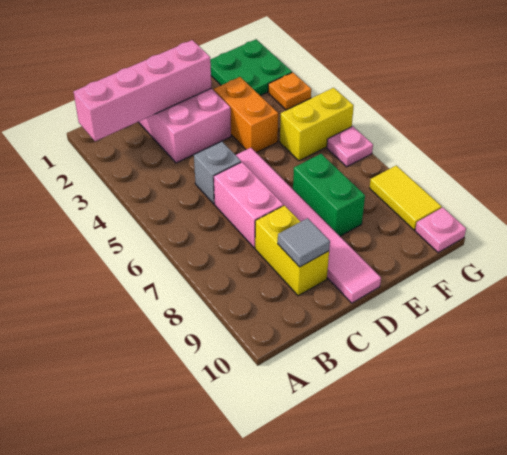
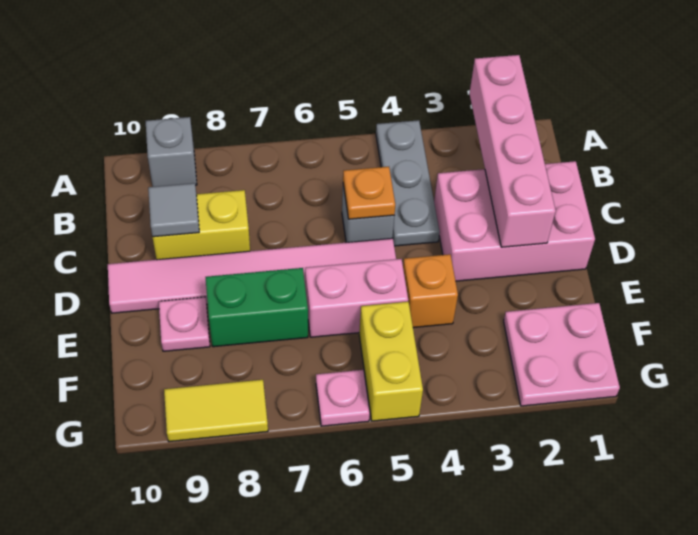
none -> grey 1x3 plate [376,120,440,246]
none -> grey 1x1 brick [146,117,197,187]
pink 1x2 brick [214,162,283,248] -> pink 1x2 brick moved to [305,259,408,337]
orange 1x2 brick [214,77,278,153] -> orange 1x1 brick [403,254,458,328]
green 2x2 plate [210,39,292,96] -> pink 2x2 plate [504,303,620,406]
orange 1x1 plate [268,72,311,110] -> orange 1x1 plate moved to [343,167,395,219]
pink 1x1 plate [415,207,466,253] -> pink 1x1 plate moved to [159,297,210,351]

